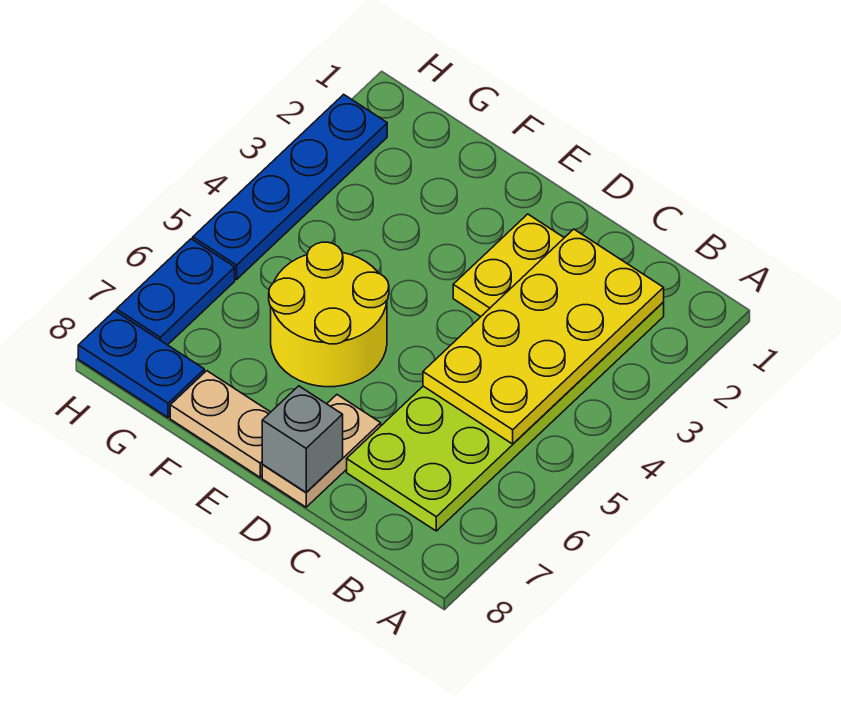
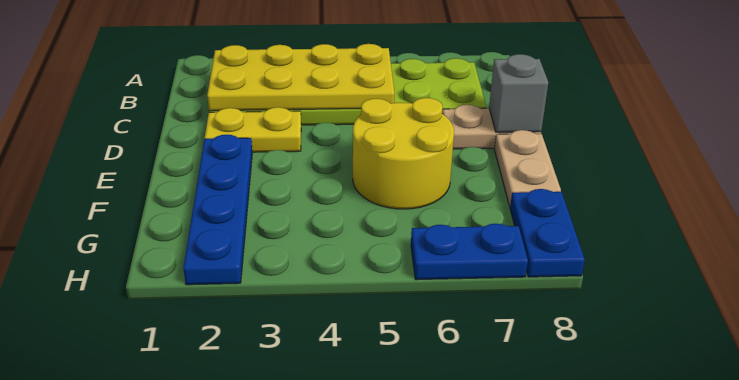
blue 1x4 plate [193,94,387,279] -> blue 1x4 plate turned to [183,135,252,285]

